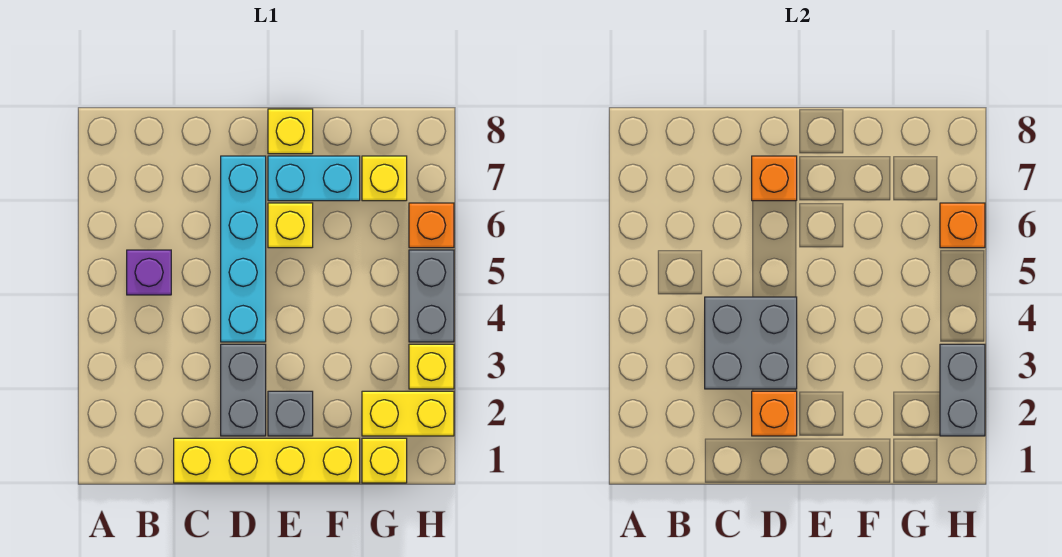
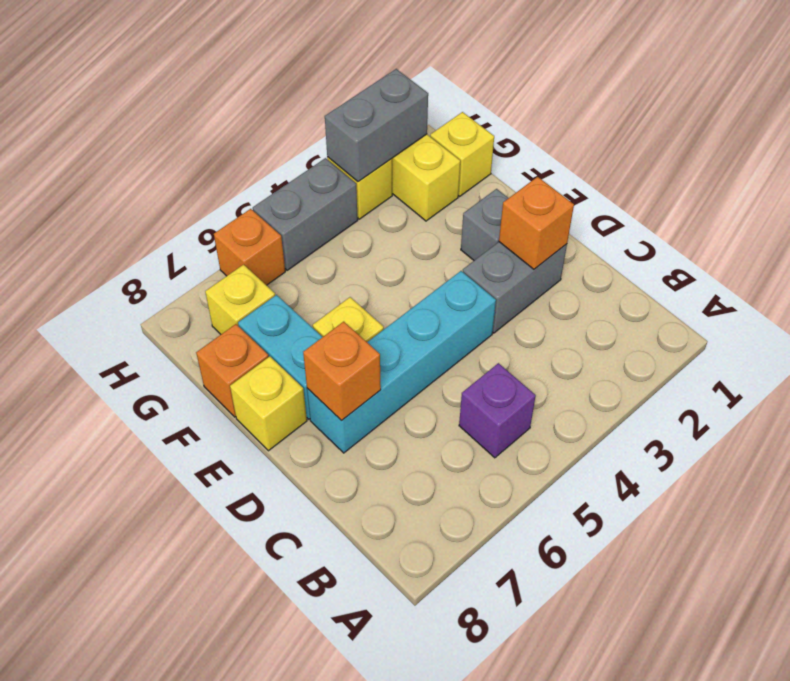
yellow 1x4 brick [174,438,360,483] -> none
grey 2x2 brick [705,297,797,389] -> none
orange 1x1 brick [940,203,985,248] -> orange 1x1 brick moved to [196,324,269,417]

